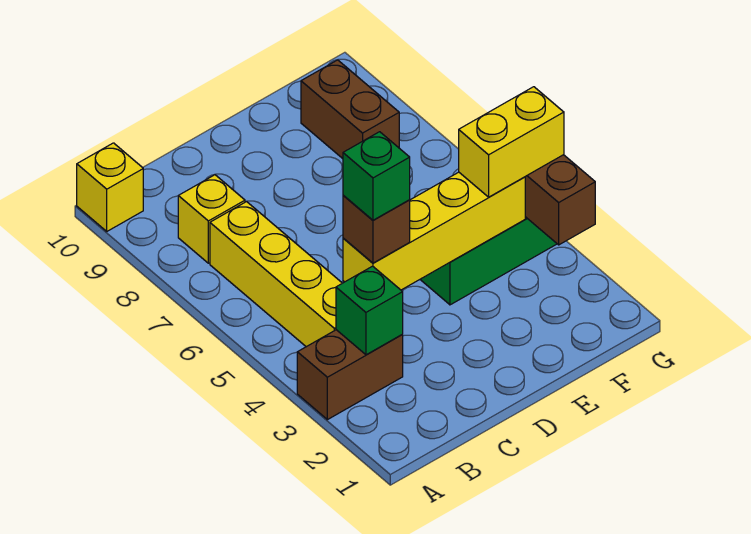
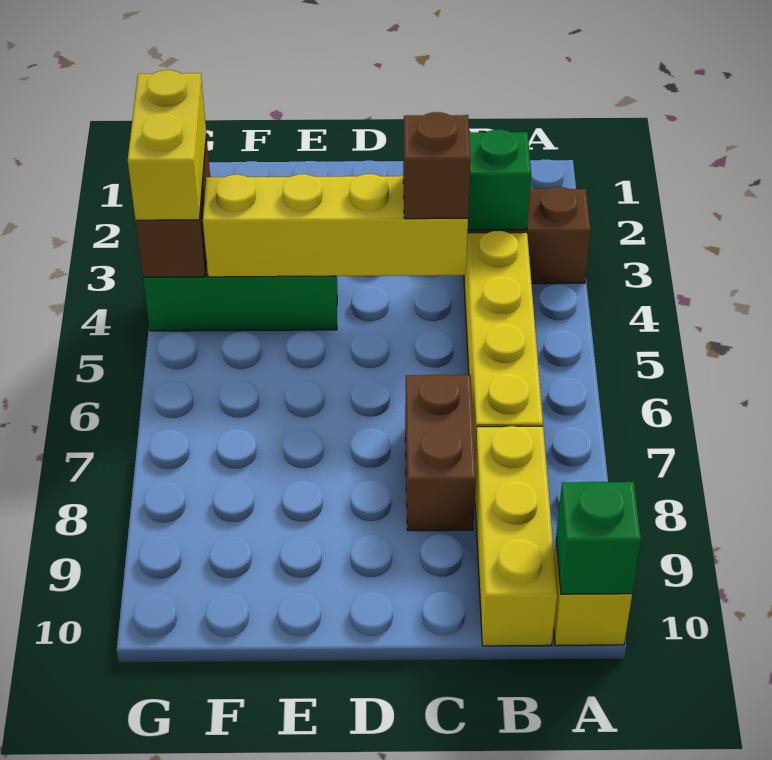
yellow 1x1 brick [178,175,245,263] -> yellow 1x3 brick [475,426,557,646]
green 1x1 brick [343,132,410,220] -> green 1x1 brick moved to [556,482,641,594]
yellow 1x2 brick [459,87,564,197] -> yellow 1x2 brick turned to [128,70,206,220]
brown 1x2 brick [301,60,399,159] -> brown 1x2 brick moved to [405,374,476,531]

